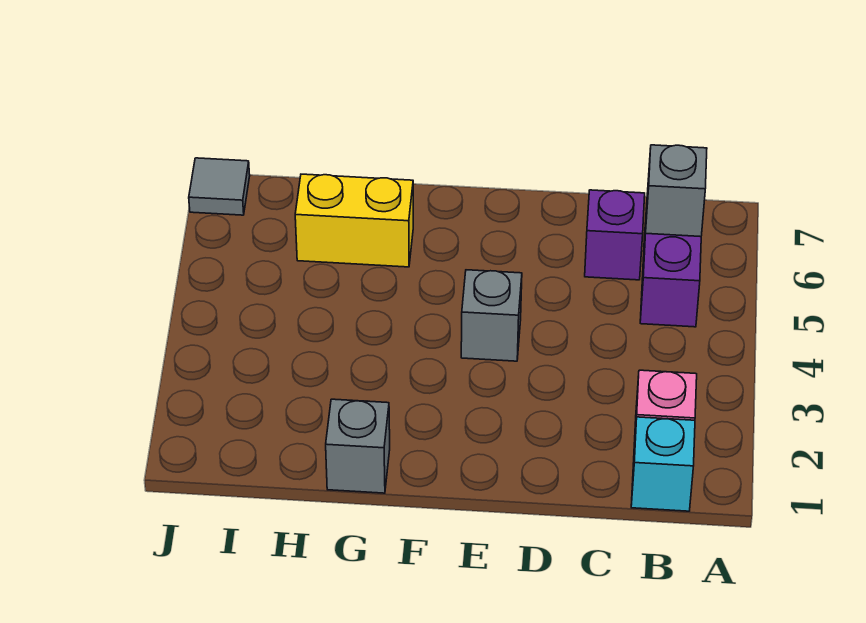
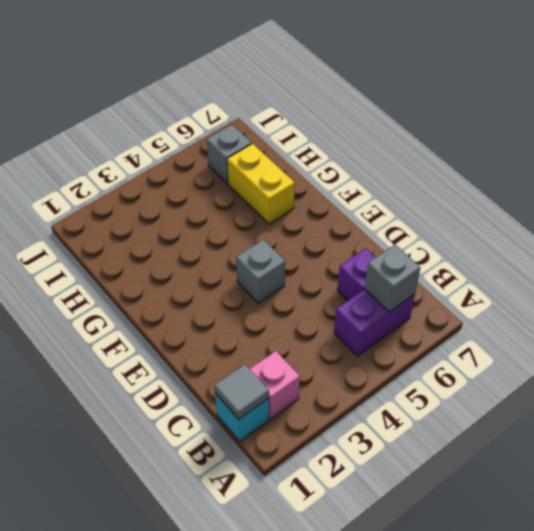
grey 1x1 brick [326,399,390,493] -> grey 1x1 brick moved to [207,125,252,184]
grey 1x1 tile [189,158,250,215] -> grey 1x1 tile moved to [215,364,269,419]

